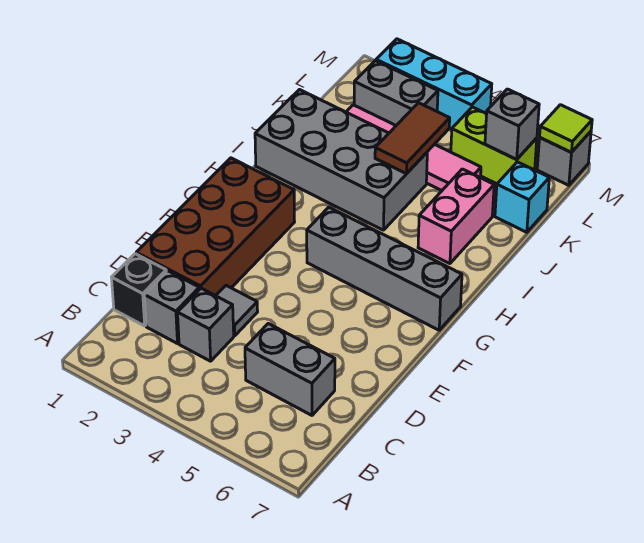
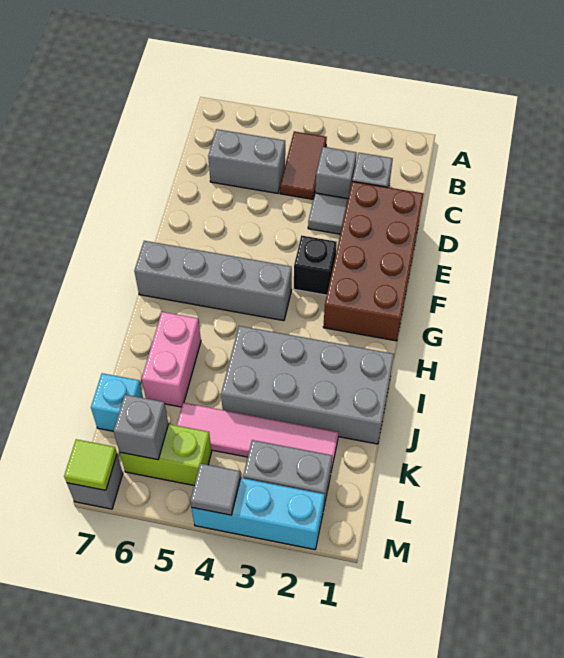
black 1x1 brick [111,254,166,326] -> black 1x1 brick moved to [294,235,337,295]
brown 1x2 tile [375,103,450,174] -> brown 1x2 tile moved to [280,131,327,199]
none -> grey 1x1 tile [190,463,241,515]

